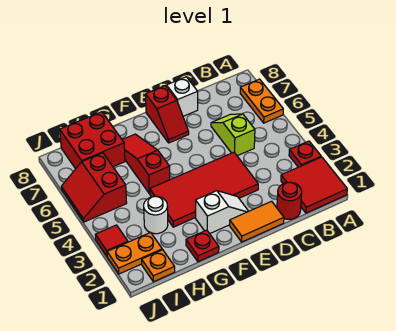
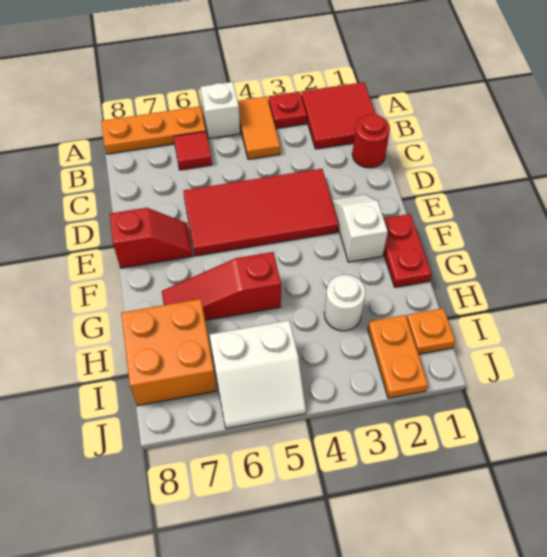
orange 1x2 plate [240,79,283,123] -> orange 1x3 plate [101,106,206,154]
lime 1x2 slope [211,114,255,156] -> none
orange 1x2 tile [230,201,284,242] -> orange 1x2 tile moved to [238,96,280,159]
red 2x4 tile [150,152,258,227] -> red 2x4 tile turned to [183,169,339,256]
white 1x1 brick [167,77,198,116] -> white 1x1 brick moved to [201,82,240,139]
red 1x1 plate [186,230,219,262] -> red 1x2 plate [383,214,432,287]
red 2x2 brick [60,112,125,169] -> orange 2x2 brick [121,299,217,406]
red 2x2 slope [61,153,127,222] -> white 2x2 slope [210,320,306,429]
red 1x1 tile [95,225,128,256] -> red 1x1 tile moved to [174,131,212,170]

